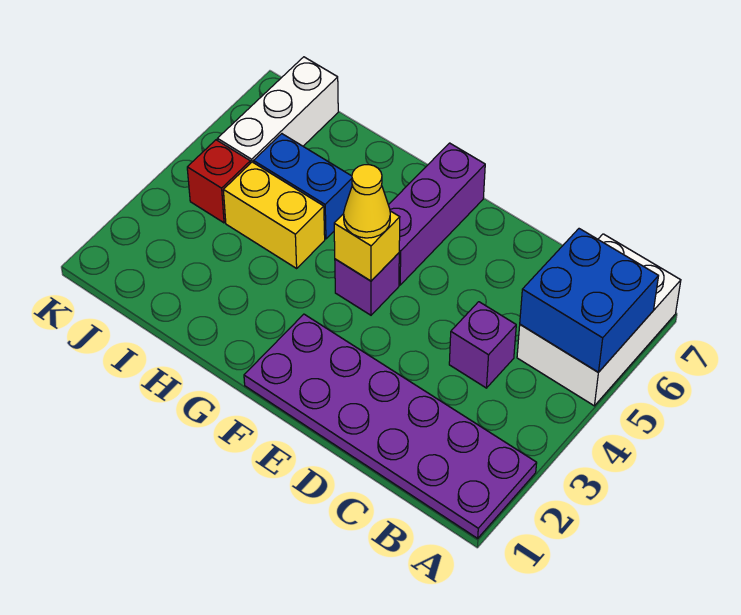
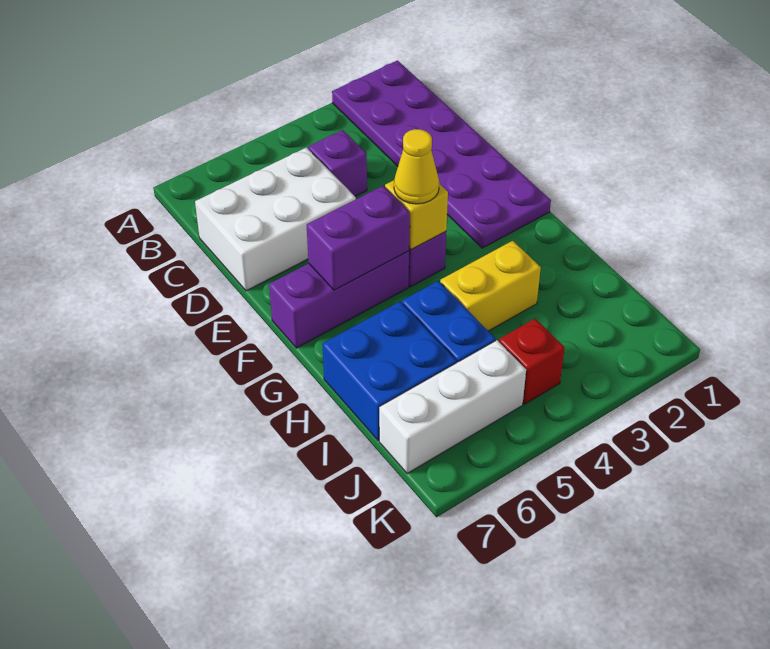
white 2x3 brick [517,234,681,406] -> white 2x3 brick moved to [195,147,356,291]
blue 2x2 brick [520,229,658,372] -> blue 2x2 brick moved to [322,302,457,441]
none -> purple 1x2 brick [307,186,410,290]
yellow 1x2 brick [223,162,325,268] -> yellow 1x2 brick turned to [440,241,541,331]

